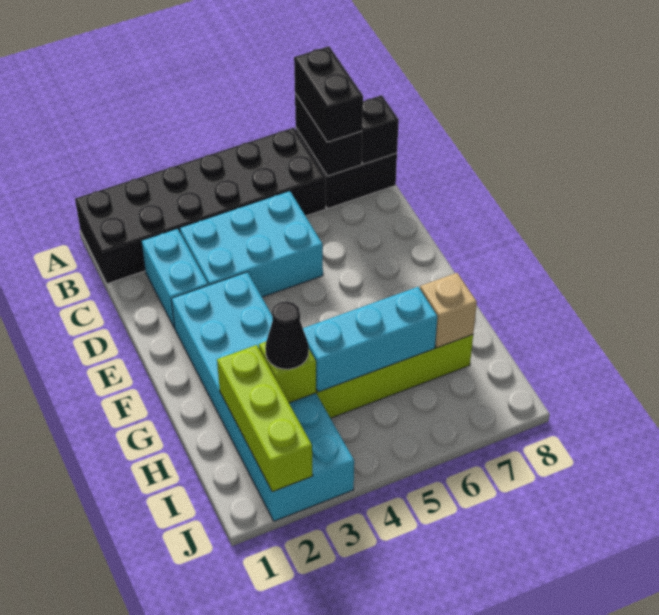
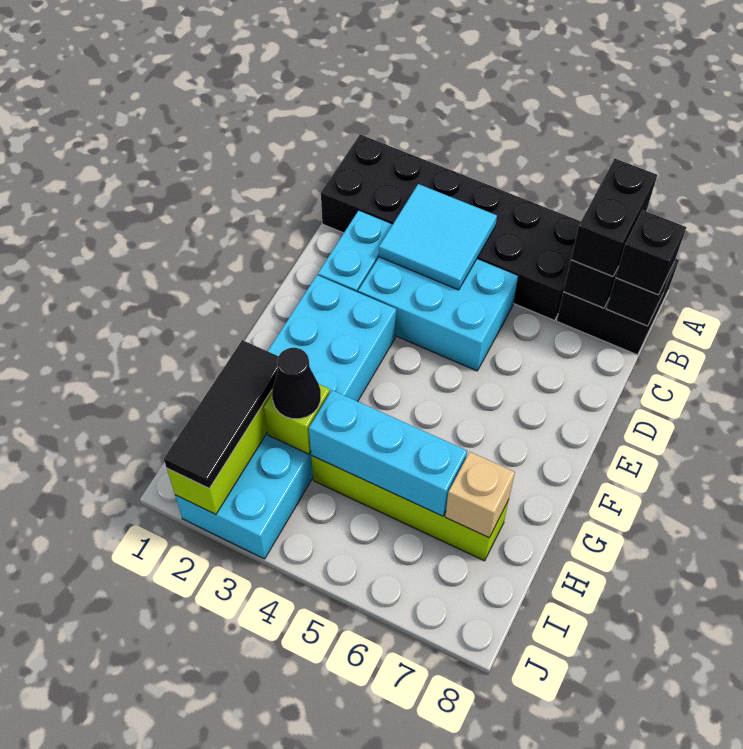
none -> cyan 2x2 tile [379,184,497,290]
none -> black 1x1 brick [616,210,686,295]
none -> black 1x3 tile [164,340,278,489]

